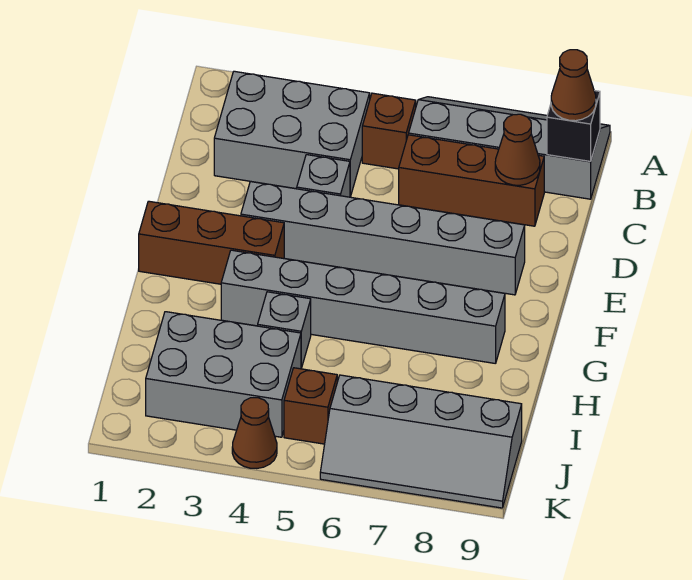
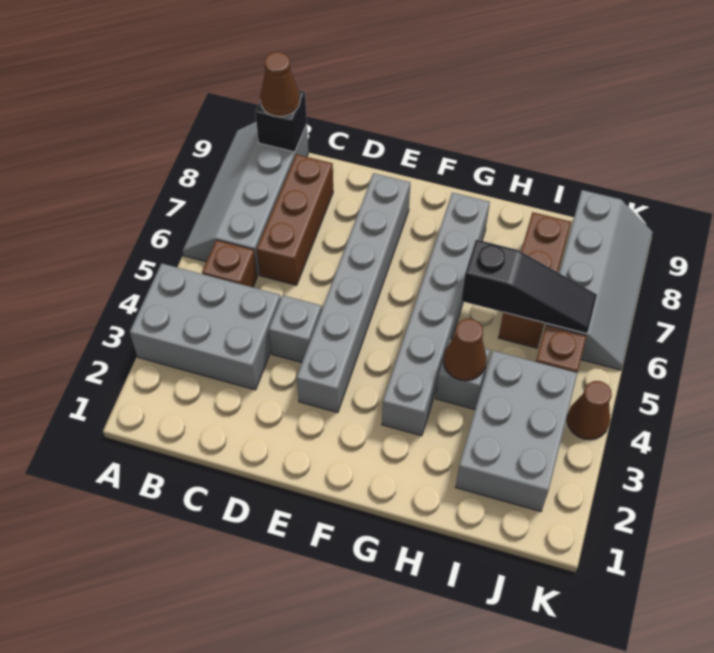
grey 2x3 brick [214,71,370,197] -> grey 2x3 brick turned to [130,263,281,390]
brown 1x1 cone [495,114,540,185] -> brown 1x1 cone moved to [443,319,487,381]
brown 1x3 brick [139,201,284,284] -> brown 1x3 brick moved to [498,212,571,348]
none -> black 1x3 slope [461,240,597,334]

